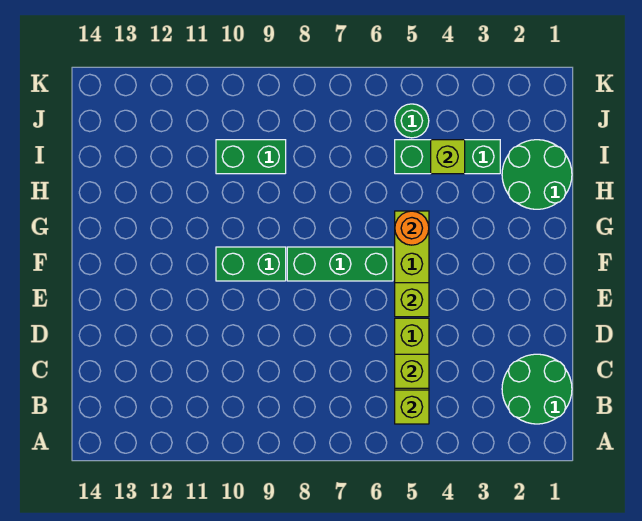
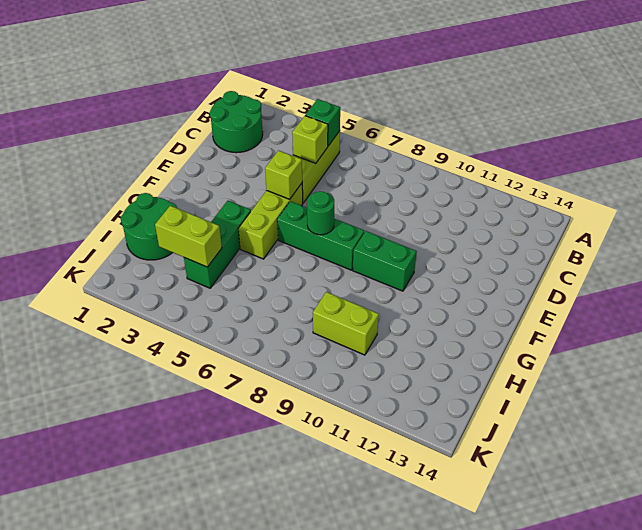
lime 1x1 brick [395,390,429,424] -> green 1x1 brick [305,99,340,146]
orange 1x1 round brick [395,211,429,245] -> none
green 1x3 brick [395,140,500,174] -> green 1x3 brick turned to [184,201,251,288]
lime 1x1 brick [431,140,465,174] -> lime 1x2 brick [155,206,222,267]
green 1x2 brick [216,140,286,174] -> lime 1x2 brick [313,292,379,355]
green 1x1 round brick [395,104,429,138] -> green 1x1 round brick moved to [307,191,334,235]

